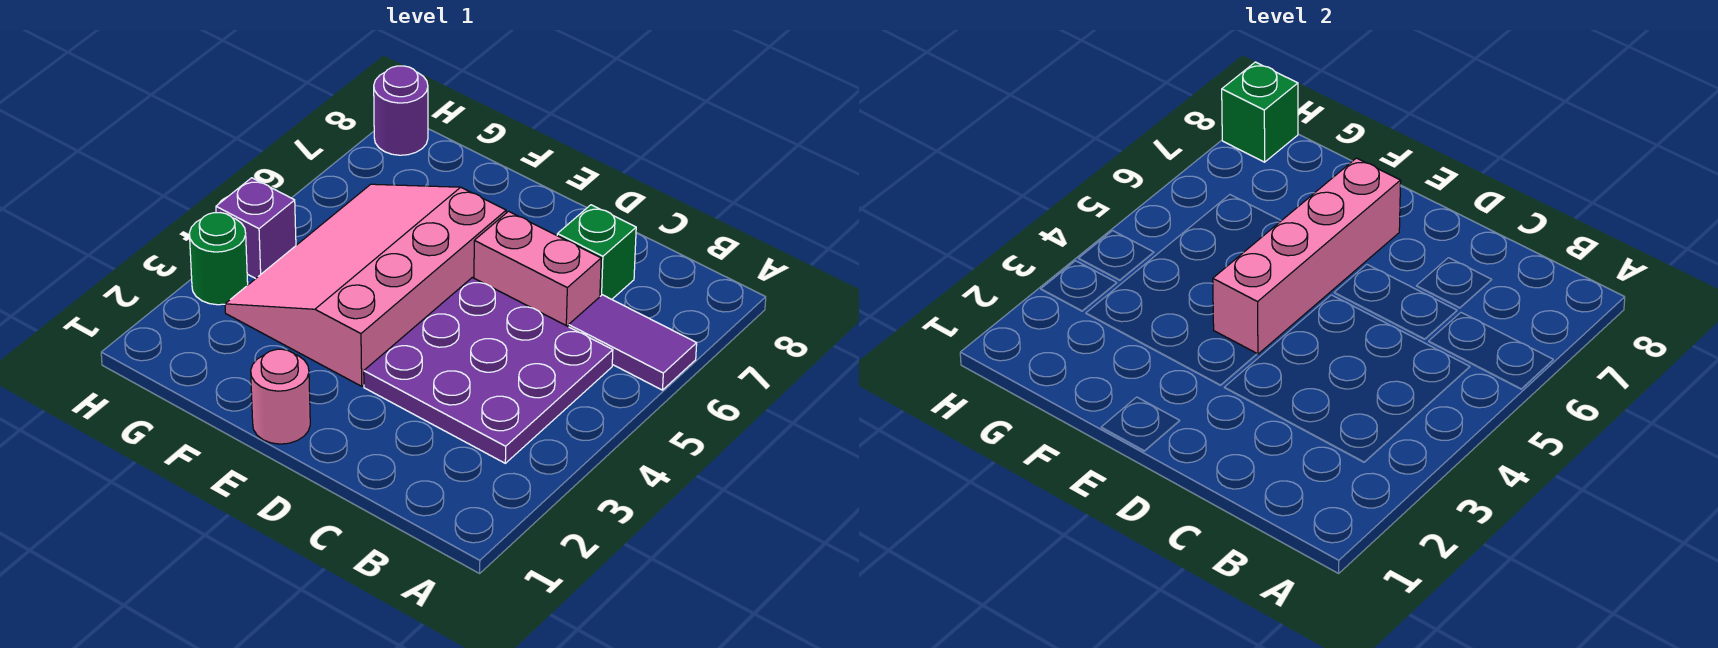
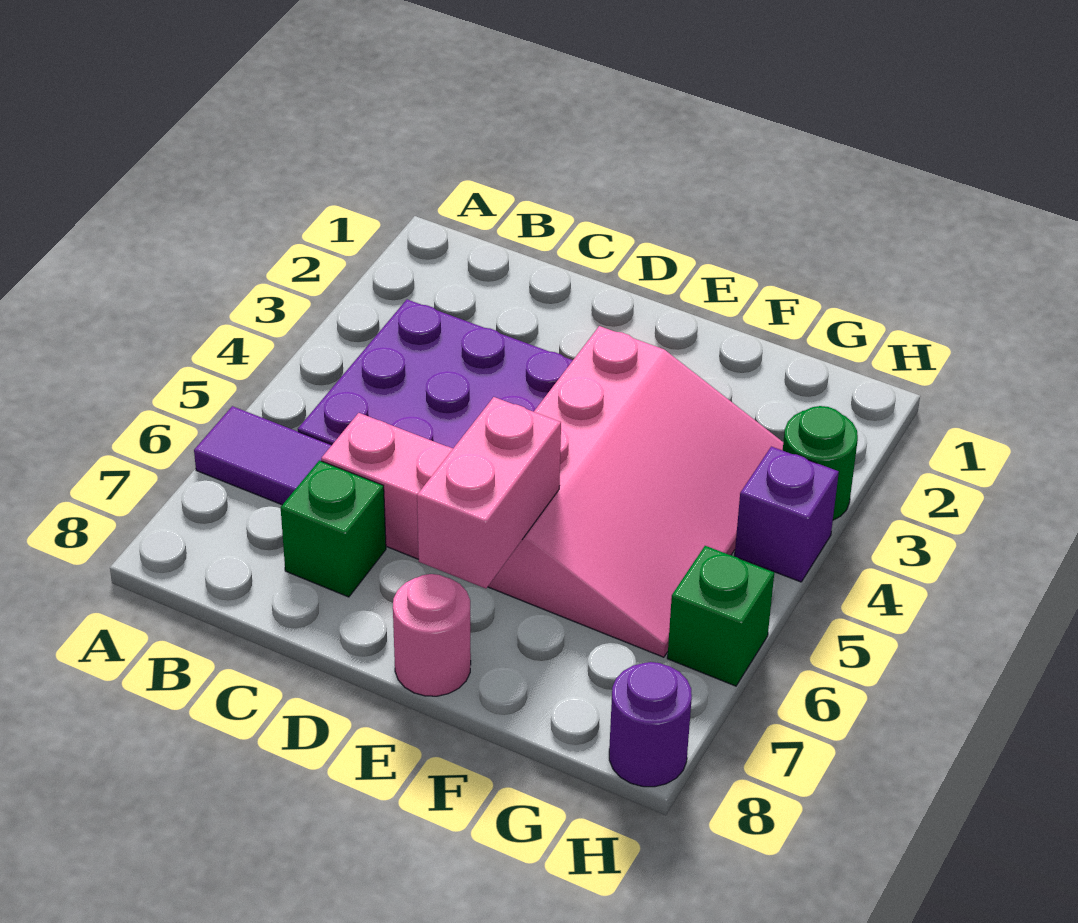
pink 1x1 round brick [251,349,310,444] -> pink 1x1 round brick moved to [393,574,471,696]
pink 1x4 brick [1213,158,1401,354] -> pink 1x2 brick [417,397,561,589]
green 1x1 brick [1222,62,1298,162] -> green 1x1 brick moved to [667,546,774,686]

